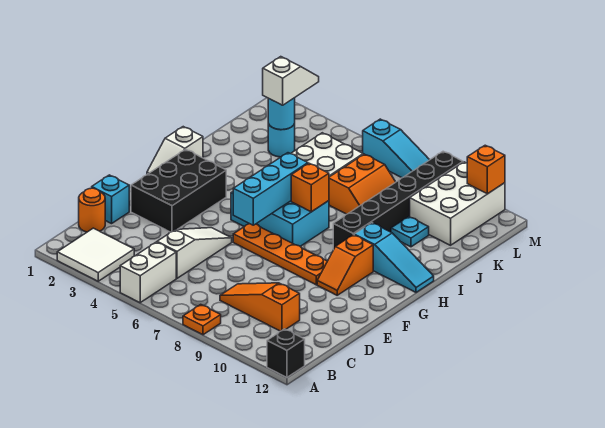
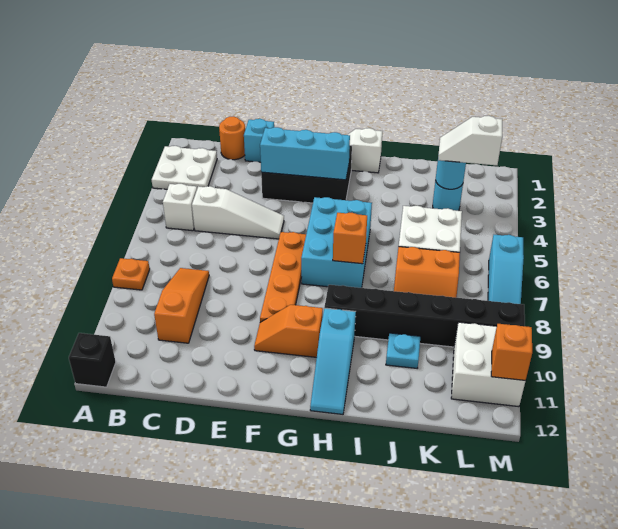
white 2x2 tile [57,228,134,281] -> white 2x2 plate [152,146,217,189]
white 1x2 brick [120,242,176,303] -> white 1x1 brick [163,184,197,231]
cyan 1x3 brick [233,153,308,225] -> cyan 1x3 brick moved to [260,127,350,180]
white 1x2 slope [263,57,319,105] -> white 1x2 slope turned to [438,116,502,165]
white 2x3 brick [410,162,505,245] -> white 2x2 brick [451,322,525,407]

